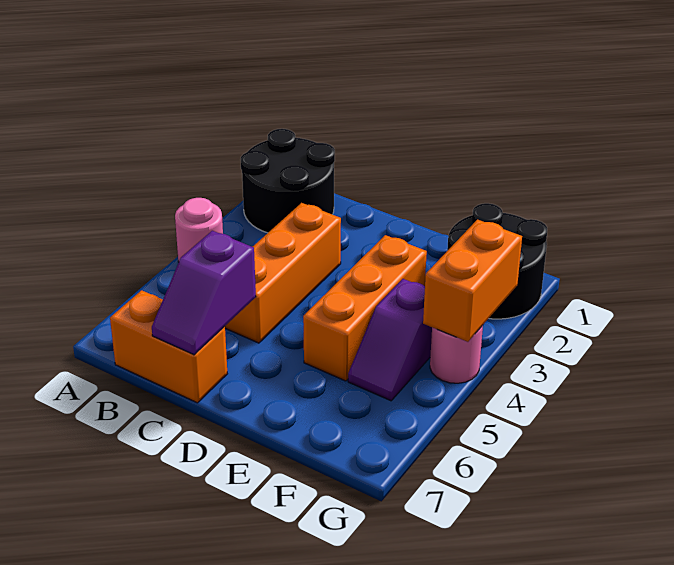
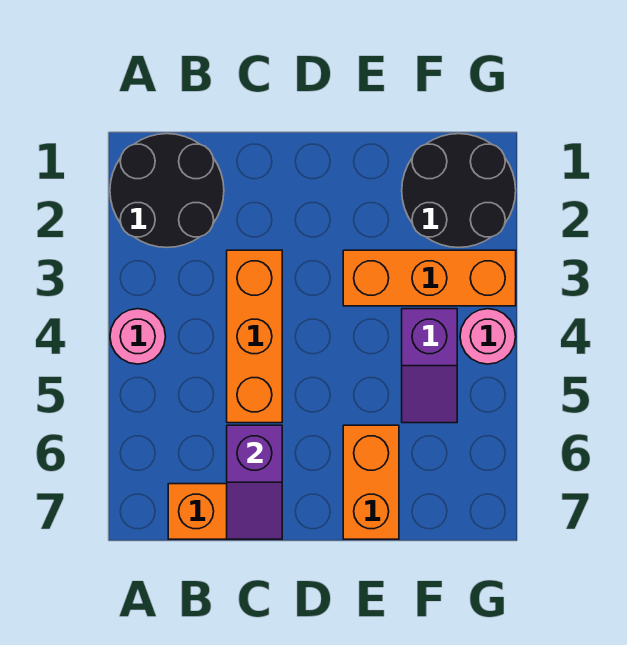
orange 1x3 brick [303,235,427,381] -> orange 1x3 brick turned to [343,250,516,306]
orange 1x2 brick [423,220,522,342] -> orange 1x2 brick moved to [343,425,399,539]

